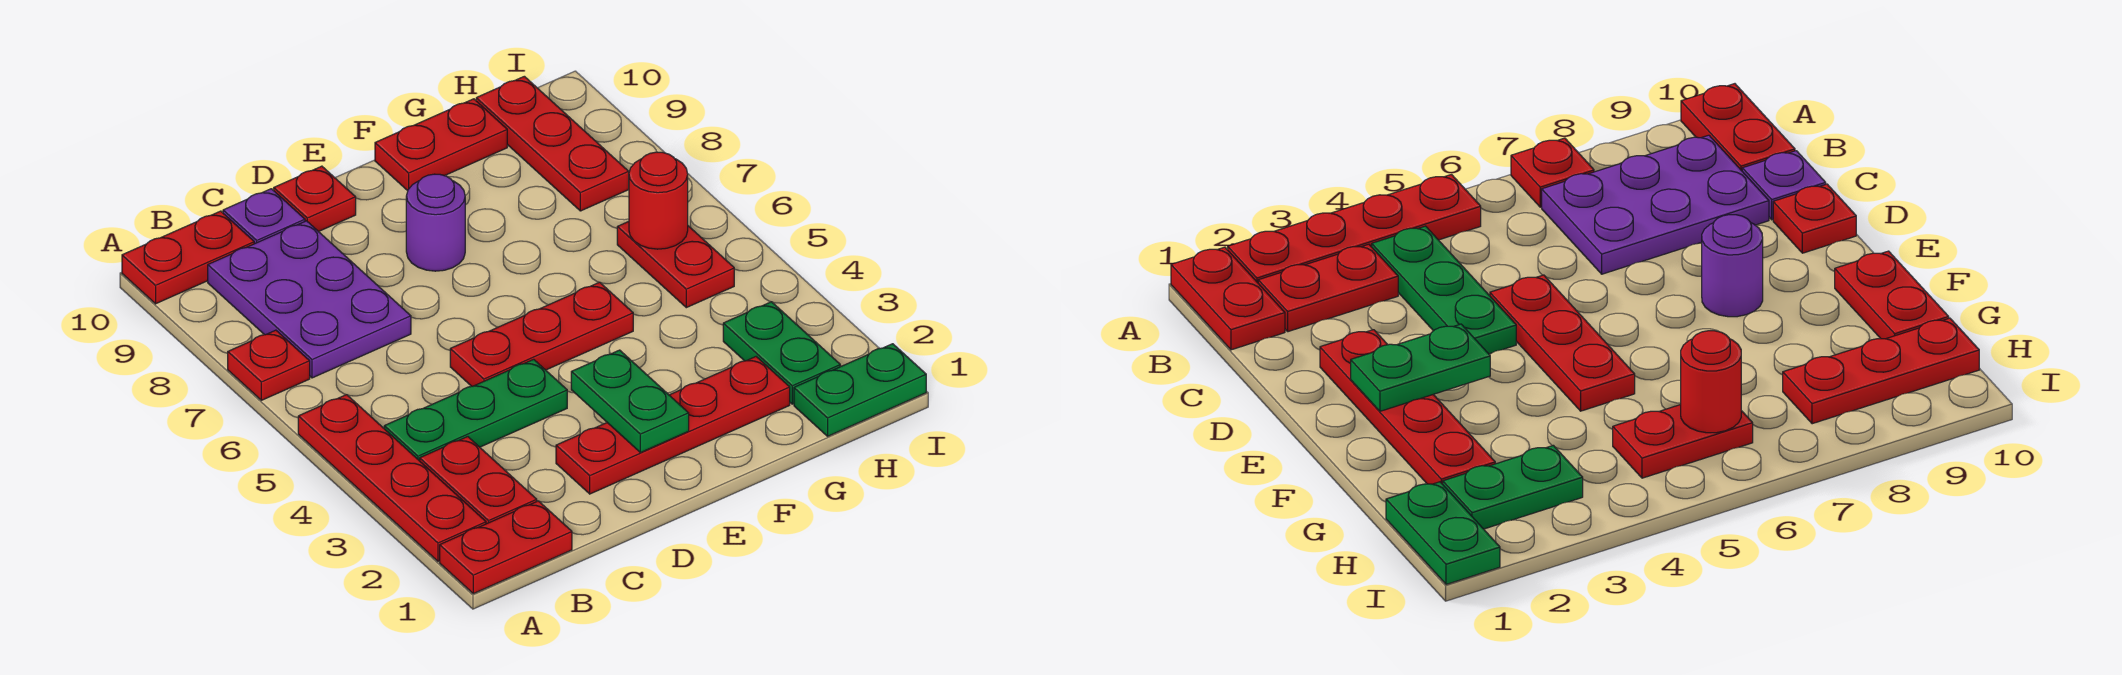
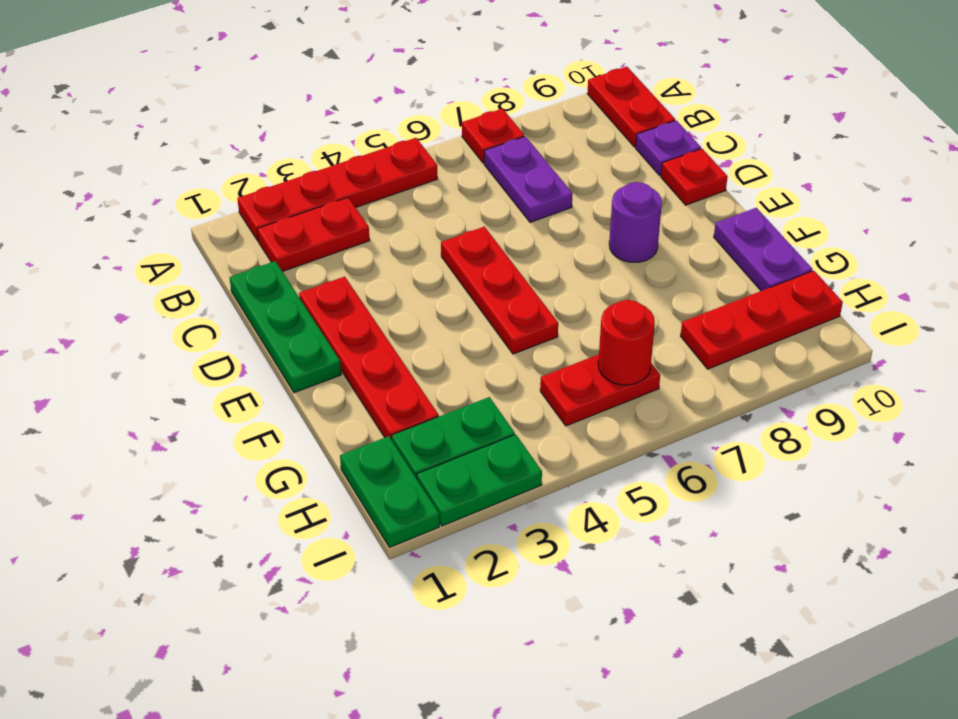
red 1x2 plate [440,501,572,594] -> none
green 1x3 plate [384,359,567,461] -> green 1x3 plate moved to [230,261,341,393]
purple 2x3 plate [208,221,411,378] -> purple 1x2 plate [484,136,573,222]
green 1x2 plate [571,350,689,453] -> green 1x2 plate moved to [417,434,542,526]
red 1x2 plate [375,99,507,191] -> purple 1x2 plate [714,208,812,291]

